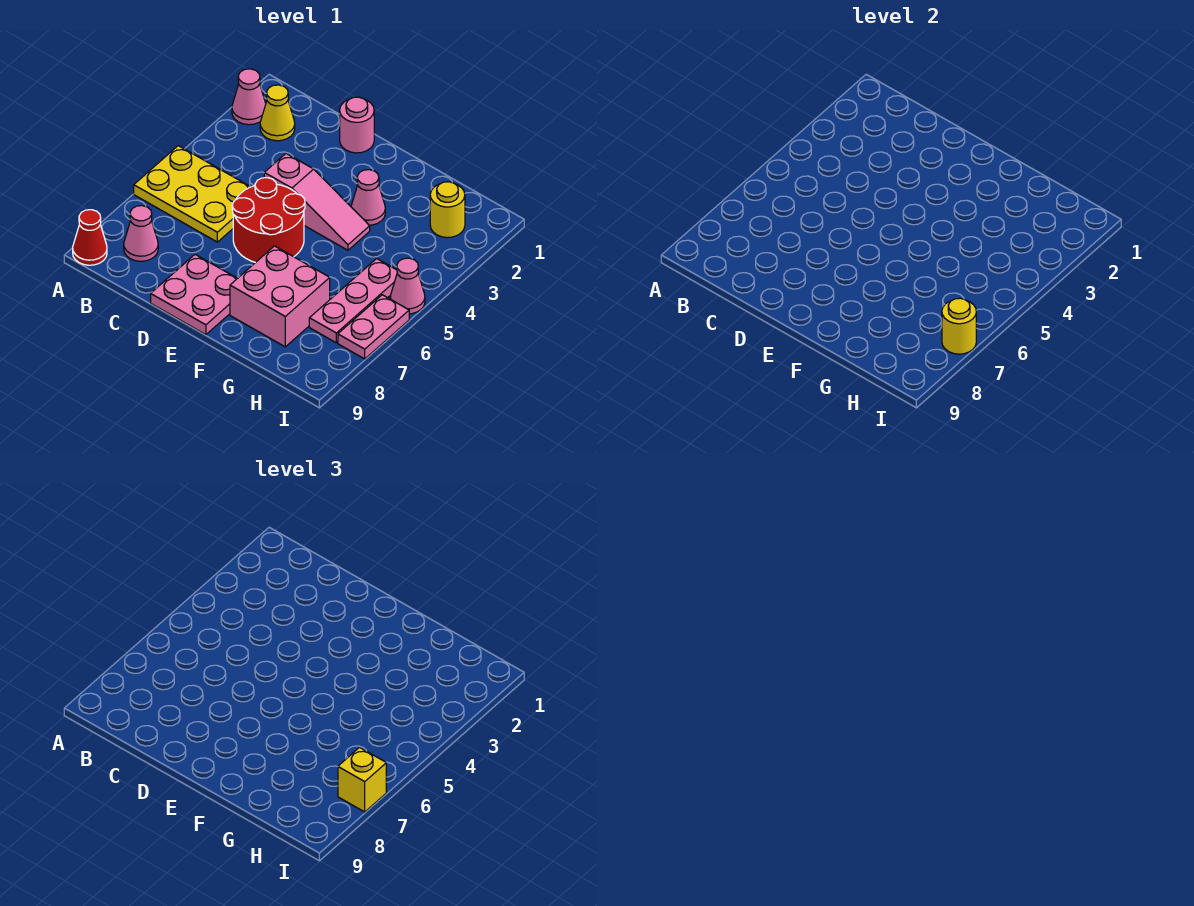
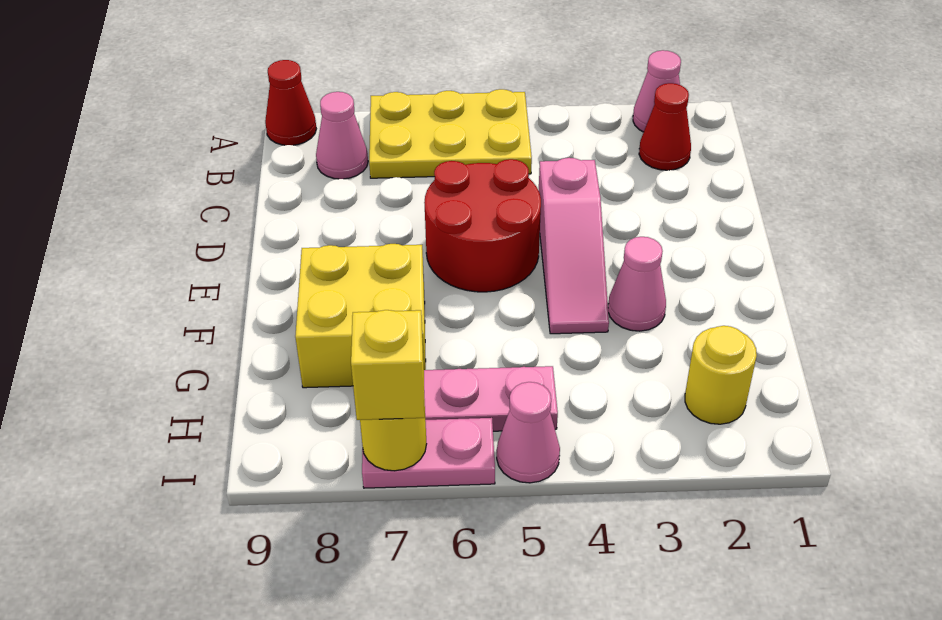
yellow 2x3 plate [134,146,250,242] -> yellow 2x3 plate turned to [369,89,532,178]
yellow 1x1 cone [260,85,295,141] -> red 1x1 cone [639,83,691,170]
pink 1x1 round brick [340,97,374,153] -> none
pink 2x2 plate [151,254,237,335] -> none
pink 2x2 brick [230,246,330,347] -> yellow 2x2 brick [295,244,426,388]

